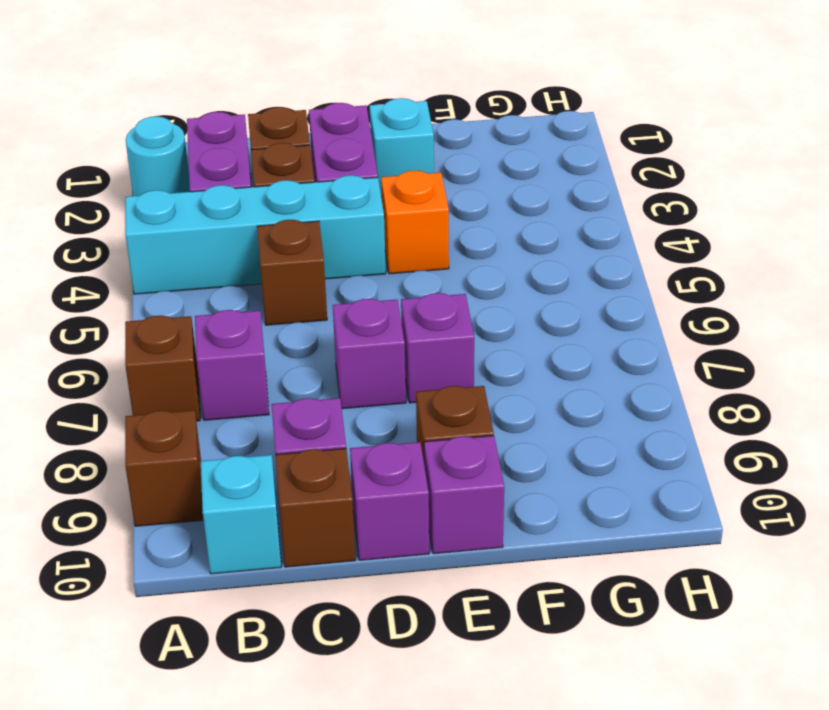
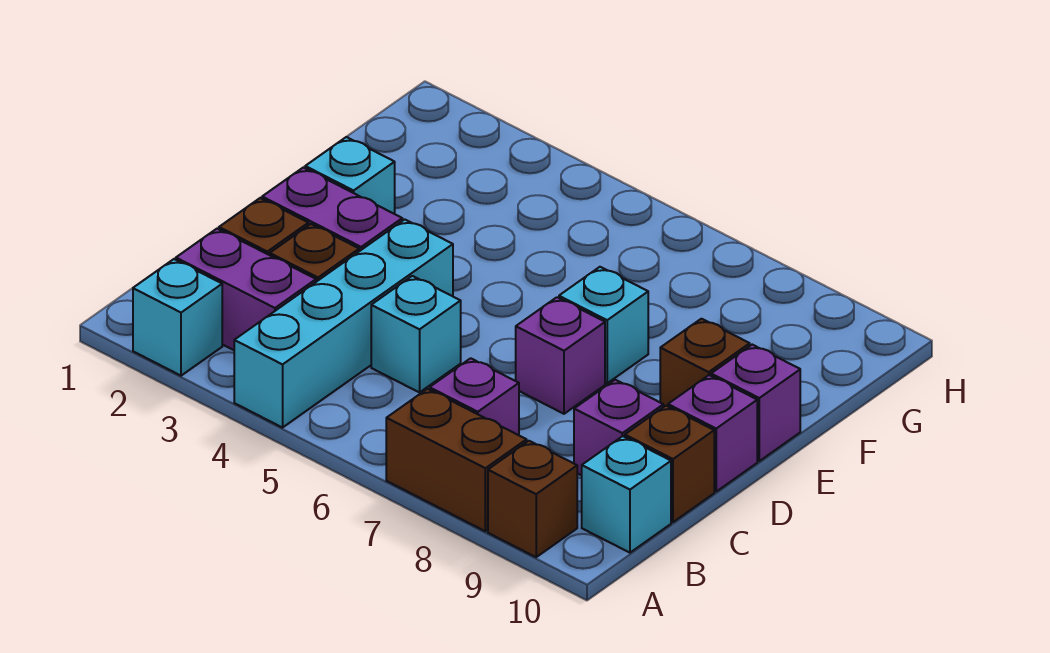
cyan 1x1 round brick [125,116,190,196] -> cyan 1x1 brick [133,259,222,376]
brown 1x1 brick [125,315,200,421] -> brown 1x2 brick [386,389,527,531]
brown 1x1 brick [257,220,327,325] -> cyan 1x1 brick [371,276,461,392]
orange 1x1 brick [381,171,449,274] -> none
purple 1x1 brick [401,293,474,403] -> cyan 1x1 brick [559,267,648,383]

